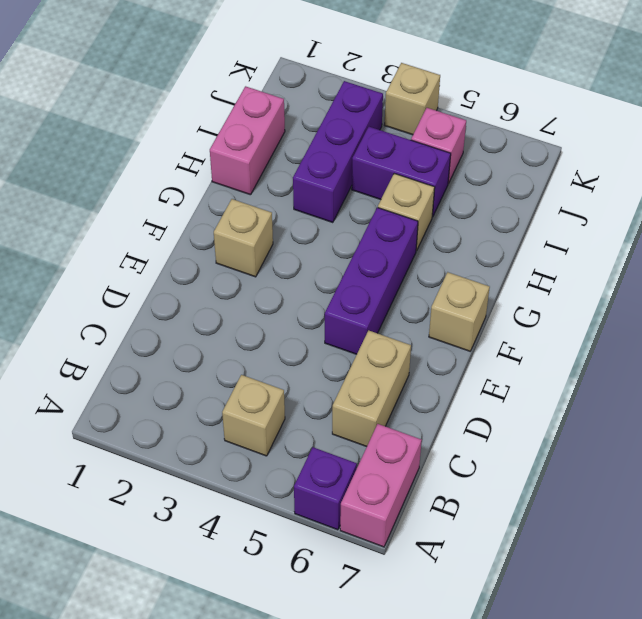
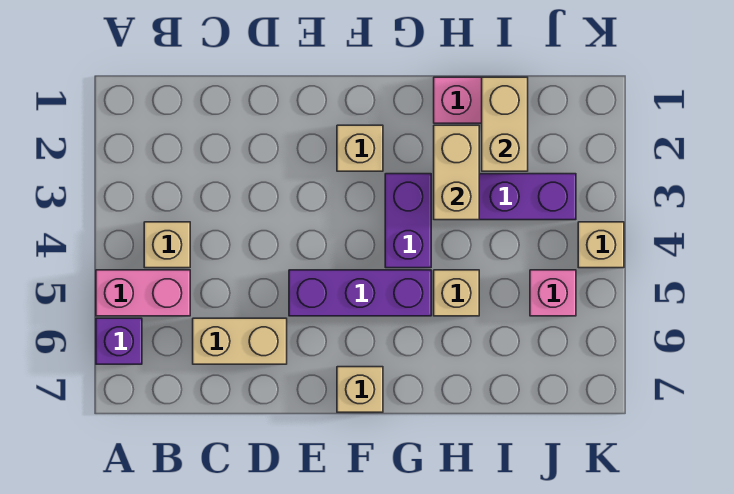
pink 1x2 brick [340,424,422,547] -> pink 1x2 brick moved to [96,270,190,316]
none -> tan 1x2 brick [434,125,479,220]
none -> tan 1x2 brick [482,77,528,171]
purple 1x2 brick [352,127,451,217] -> purple 1x2 brick moved to [385,174,431,268]

